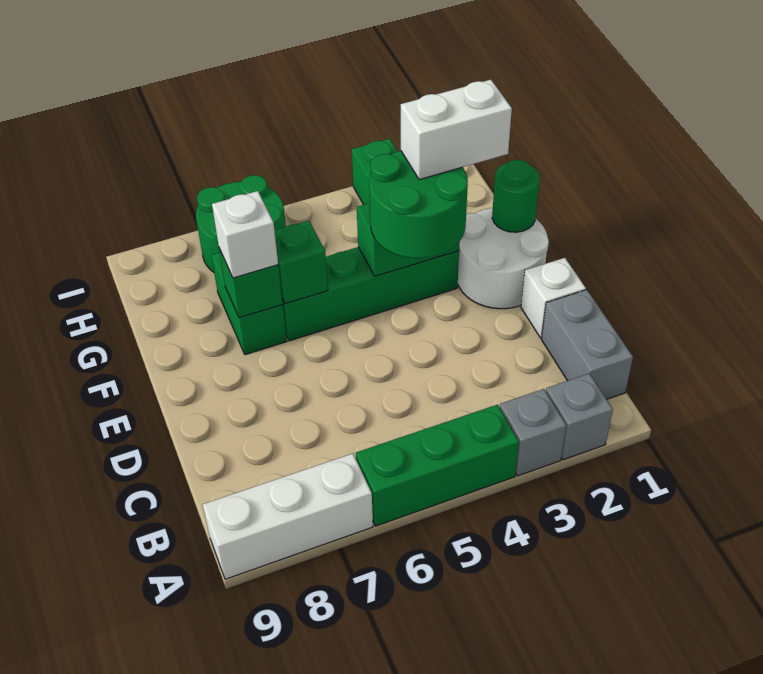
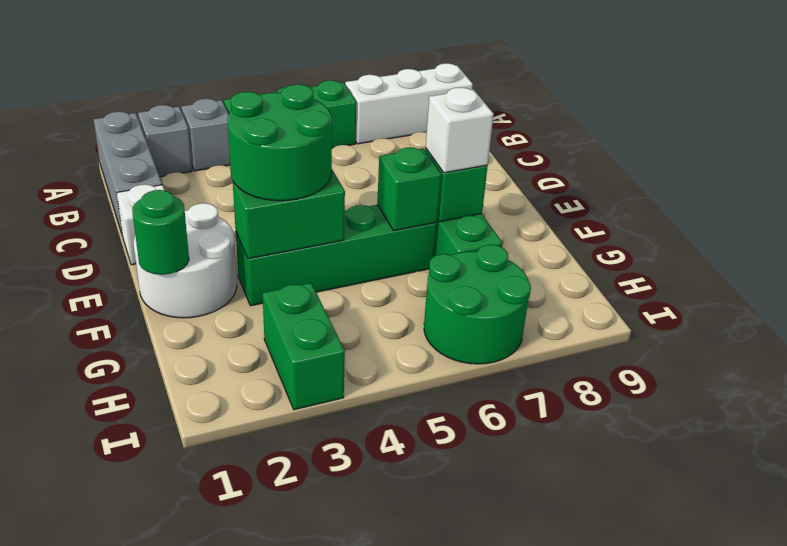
grey 1x2 brick [541,290,633,399] -> grey 1x3 brick [93,112,162,236]
white 1x2 brick [401,80,512,180] -> none

